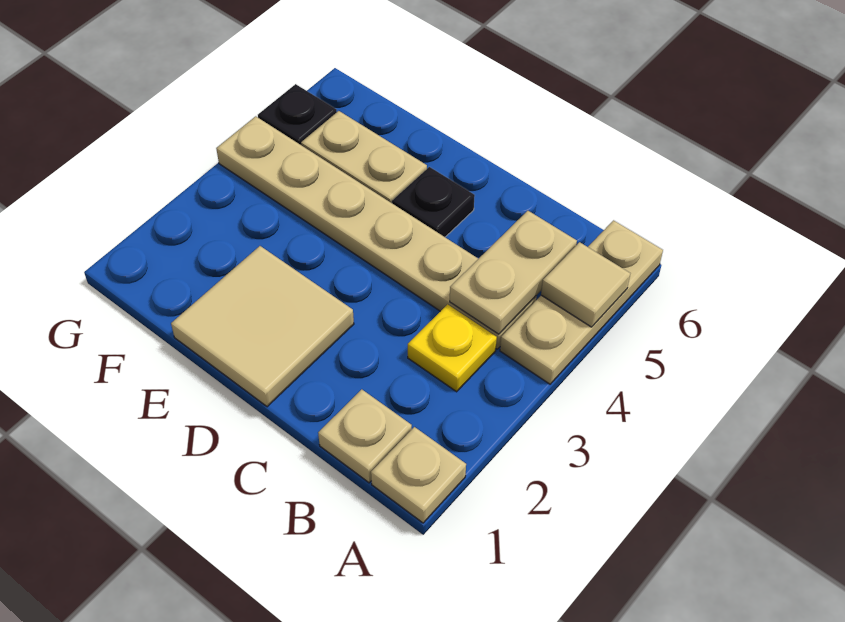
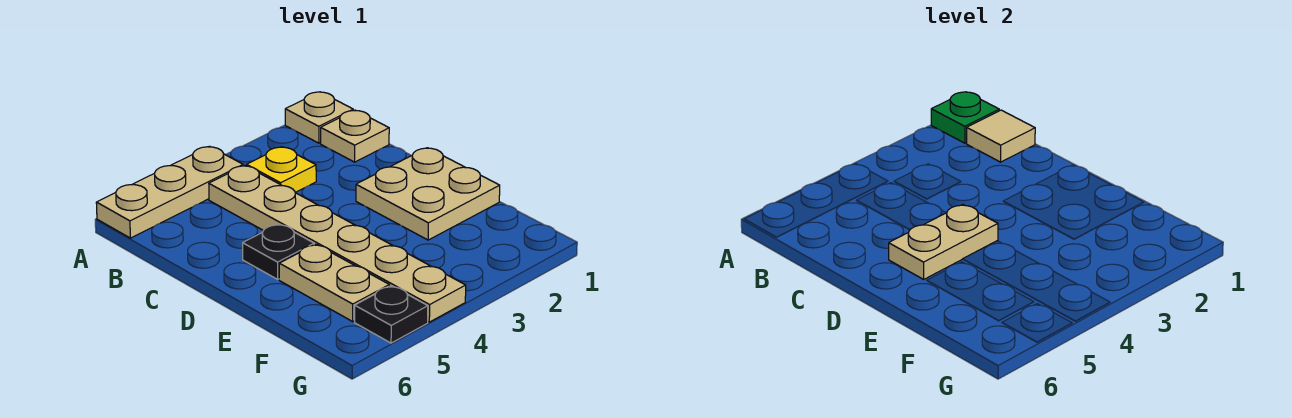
none -> green 1x1 plate [931,92,999,143]
tan 1x1 tile [541,242,630,327] -> tan 1x1 tile moved to [967,110,1035,162]
tan 1x2 plate [450,211,577,334] -> tan 1x2 plate moved to [889,205,998,279]
tan 2x2 tile [171,246,354,407] -> tan 2x2 plate [356,148,500,240]

